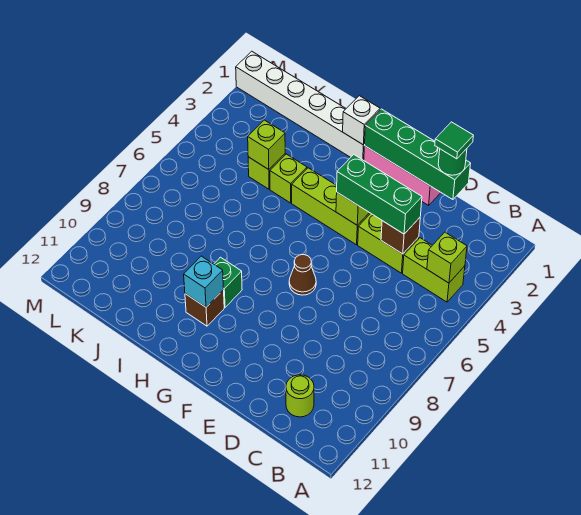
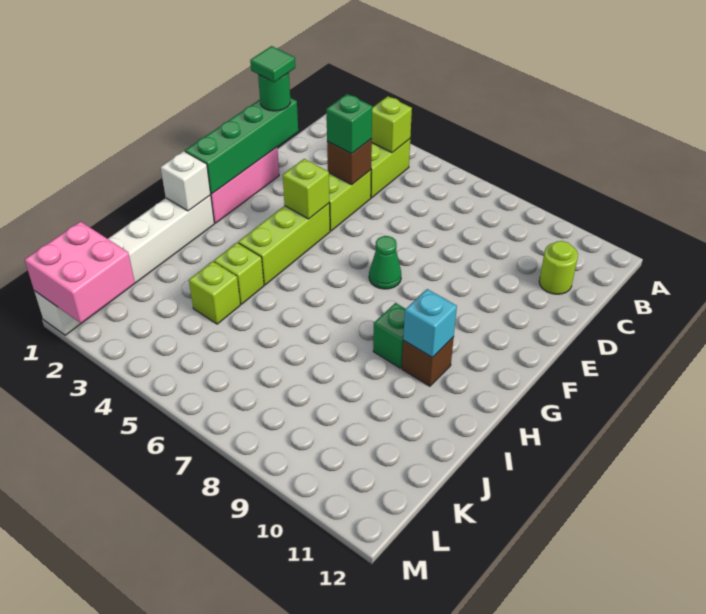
green 1x3 brick [337,155,422,234] -> green 1x1 brick [326,94,372,154]
brown 1x1 cone [289,255,316,295] -> green 1x1 cone [369,236,401,289]
lime 1x1 brick [248,120,285,170] -> none
none -> pink 2x2 brick [25,221,135,323]

